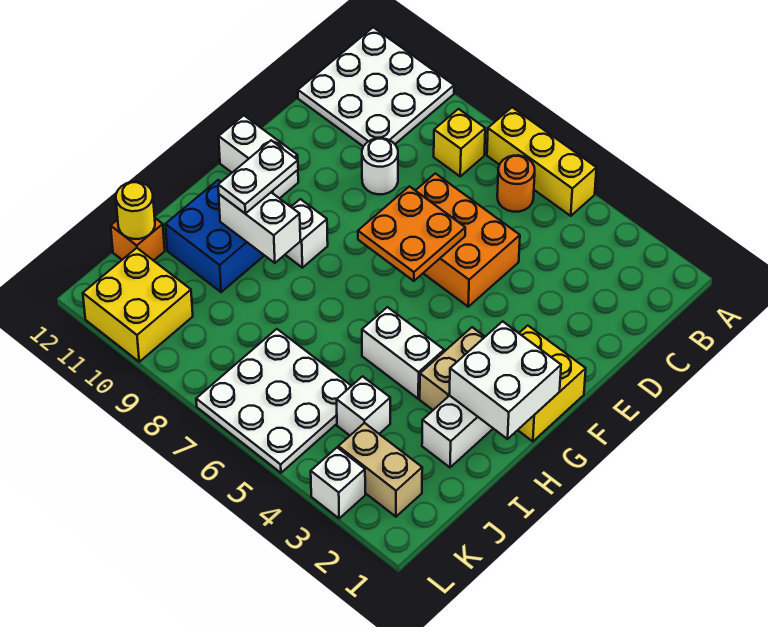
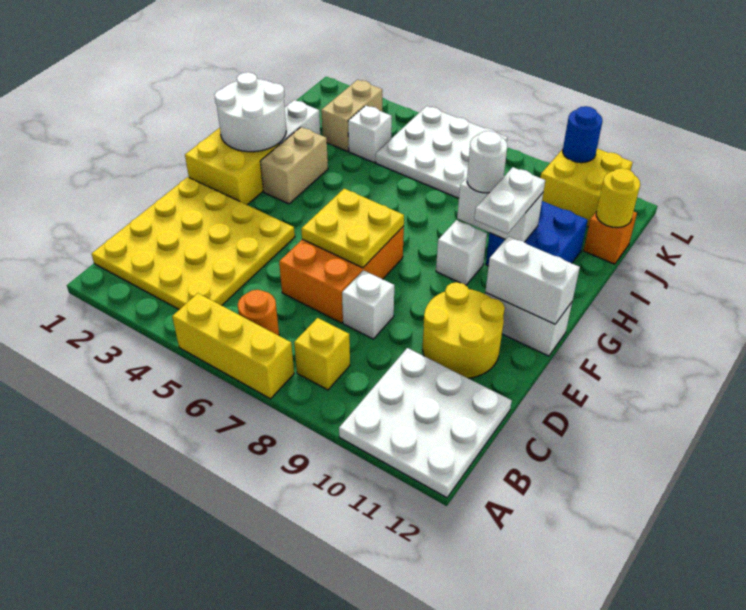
none -> yellow 4x4 plate [92,177,295,309]
orange 2x3 brick [415,173,520,307] -> orange 2x3 brick turned to [279,226,404,323]
white 1x1 round brick [362,138,398,194] -> white 1x1 round brick moved to [467,131,507,193]
none -> yellow 2x2 round brick [423,282,505,378]
orange 2x2 plate [358,186,465,281] -> yellow 2x2 plate [301,189,404,268]
white 2x2 brick [449,321,561,439] -> white 2x2 round brick [214,72,286,152]
white 1x2 brick [362,307,444,399] -> white 1x2 brick moved to [485,236,580,324]
tan 1x2 brick [338,423,422,517] -> tan 1x2 brick turned to [321,80,382,151]
white 1x1 brick [311,448,365,518] -> white 1x1 brick moved to [342,270,394,339]
none -> blue 1x1 round brick [563,106,602,163]

